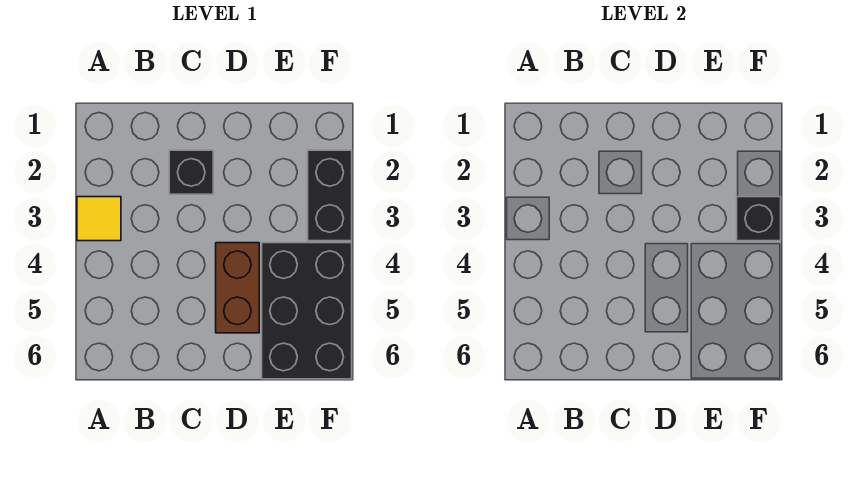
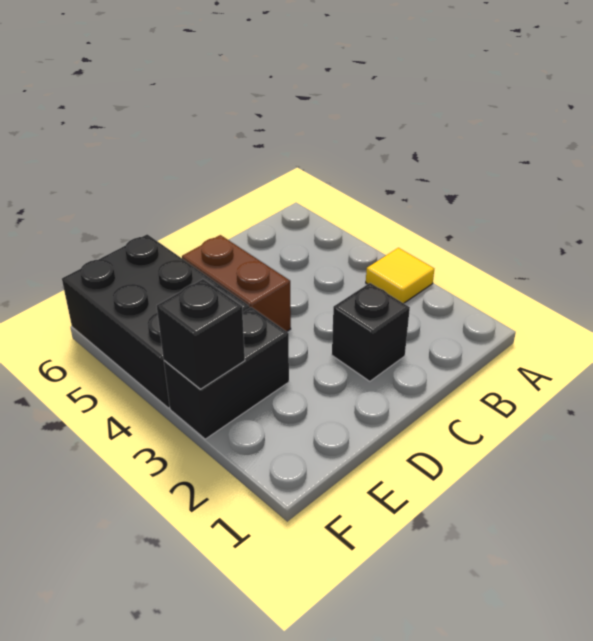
black 1x2 brick [308,150,352,241] -> black 1x2 brick turned to [164,307,289,439]

